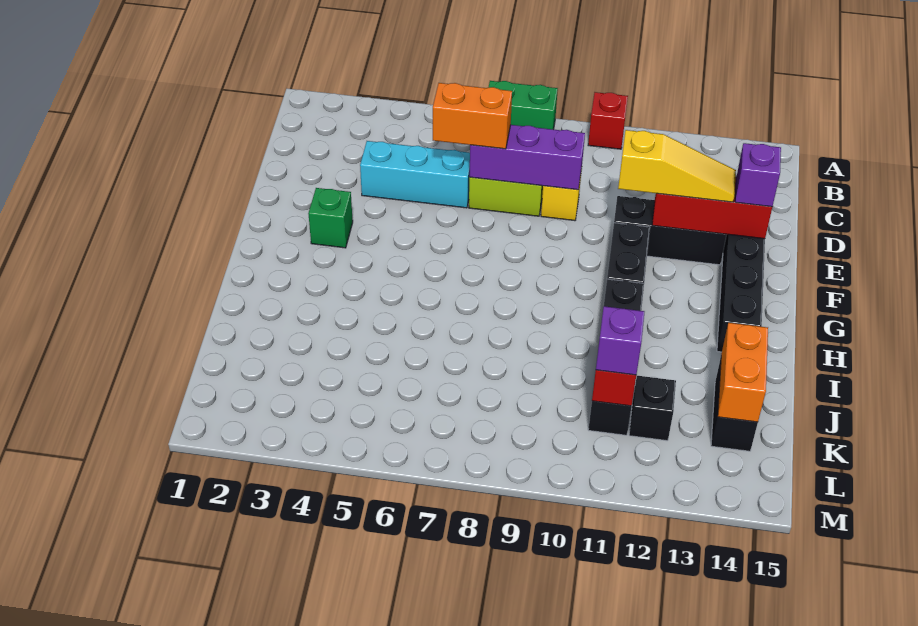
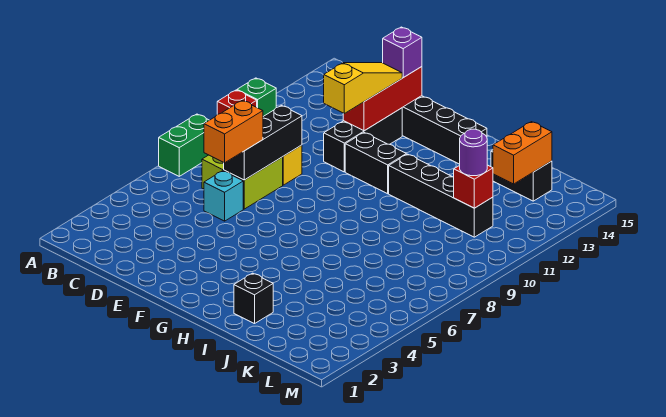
cyan 1x3 brick [360,141,470,208] -> cyan 1x1 brick [204,171,243,221]
purple 1x3 brick [469,125,585,190] -> black 1x3 brick [224,106,302,180]
green 1x1 brick [308,188,353,248] -> green 1x1 brick moved to [237,78,276,116]
orange 1x2 brick [718,323,768,422] -> orange 1x2 brick turned to [493,122,552,184]
purple 1x1 brick [596,306,644,375] -> purple 1x1 round brick [460,129,487,176]
black 1x1 brick [629,376,676,441] -> black 1x1 brick moved to [234,273,273,324]

